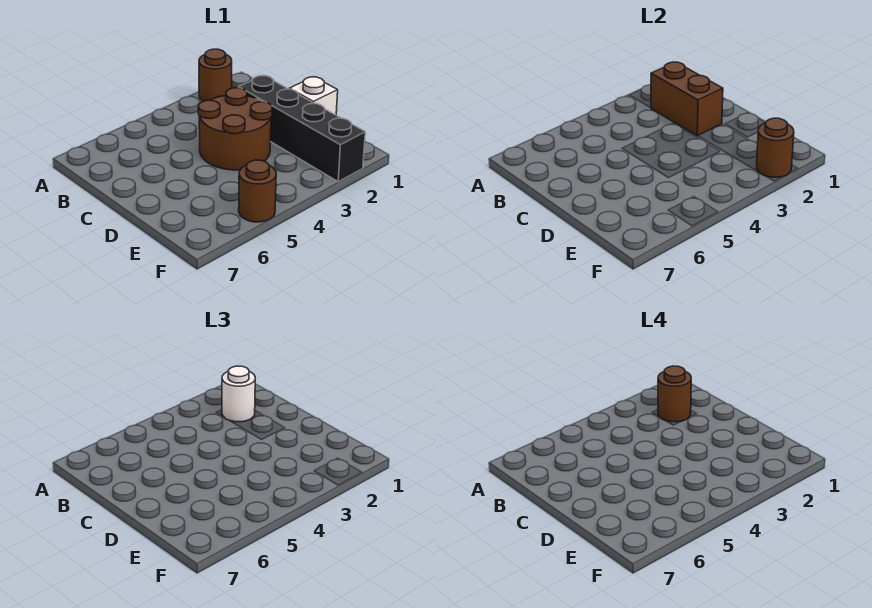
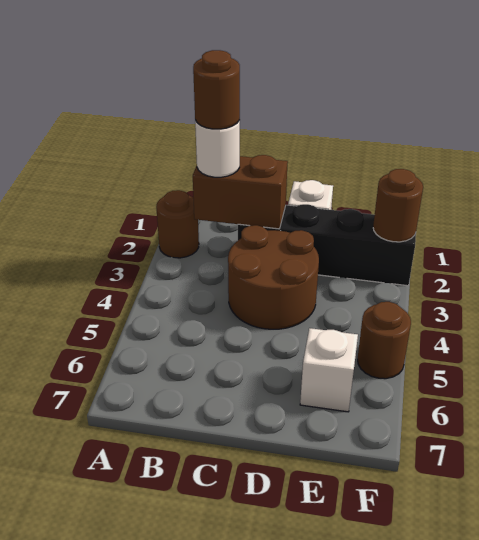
none -> white 1x1 brick [300,328,358,412]

